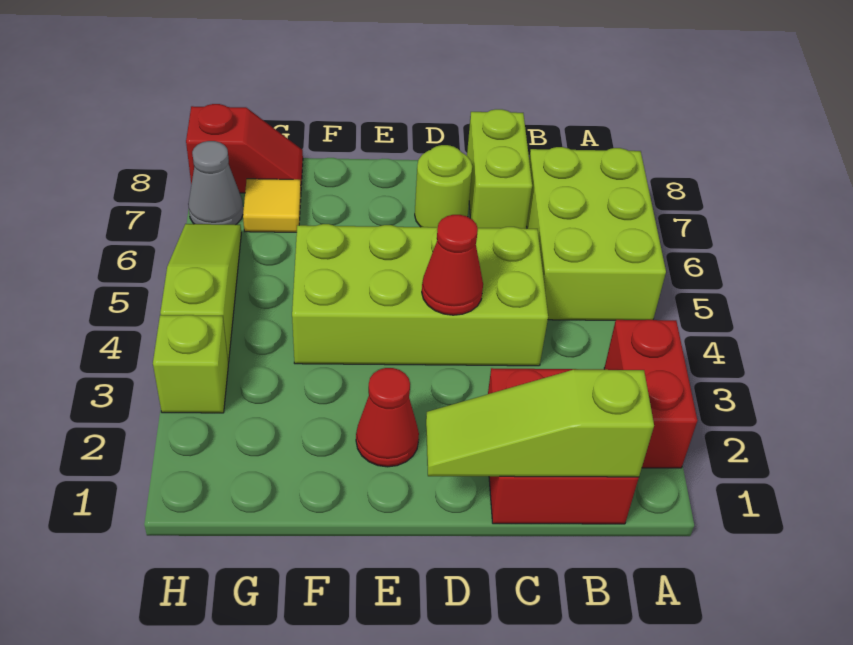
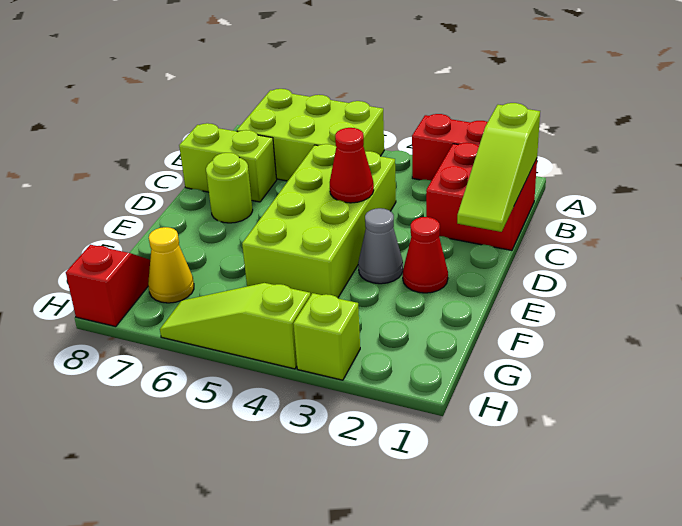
yellow 1x1 tile [243,179,301,232] -> yellow 1x1 cone [148,227,194,303]
grey 1x1 cone [188,141,243,225] -> grey 1x1 cone moved to [358,208,403,284]

